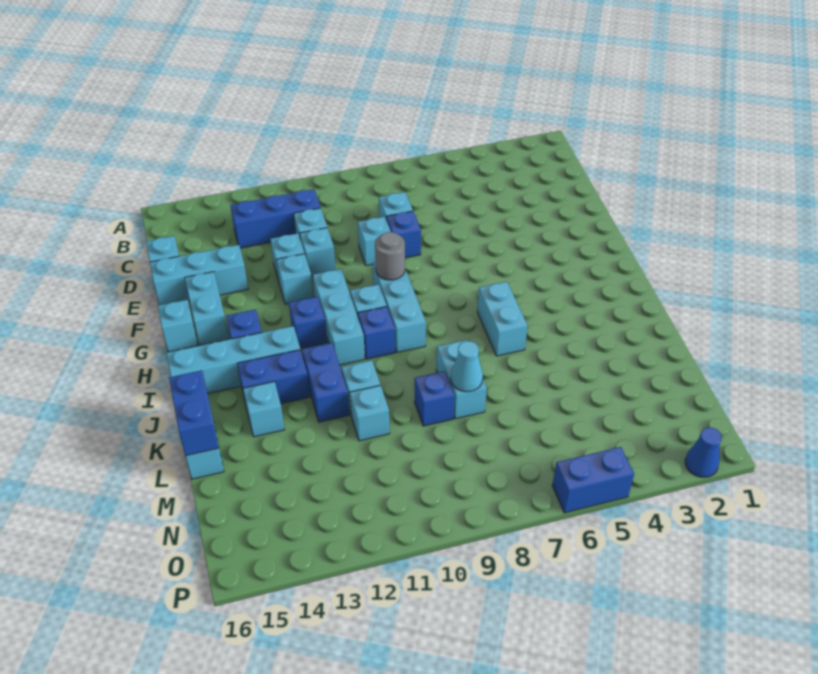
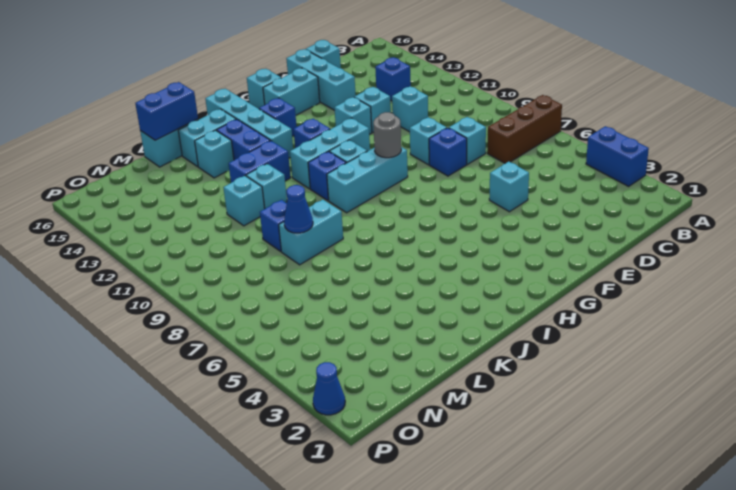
none -> brown 1x3 brick [487,95,562,163]
blue 1x3 brick [230,189,321,248] -> blue 1x1 brick [375,58,411,101]
cyan 1x1 brick [300,228,336,277] -> cyan 1x1 brick moved to [489,162,529,212]
cyan 1x2 brick [477,282,528,356] -> cyan 1x2 brick moved to [178,109,236,167]
cyan 1x1 cone [451,341,483,392] -> blue 1x1 cone [284,185,313,233]
blue 1x2 brick [552,447,634,513] -> blue 1x2 brick moved to [586,126,649,186]

